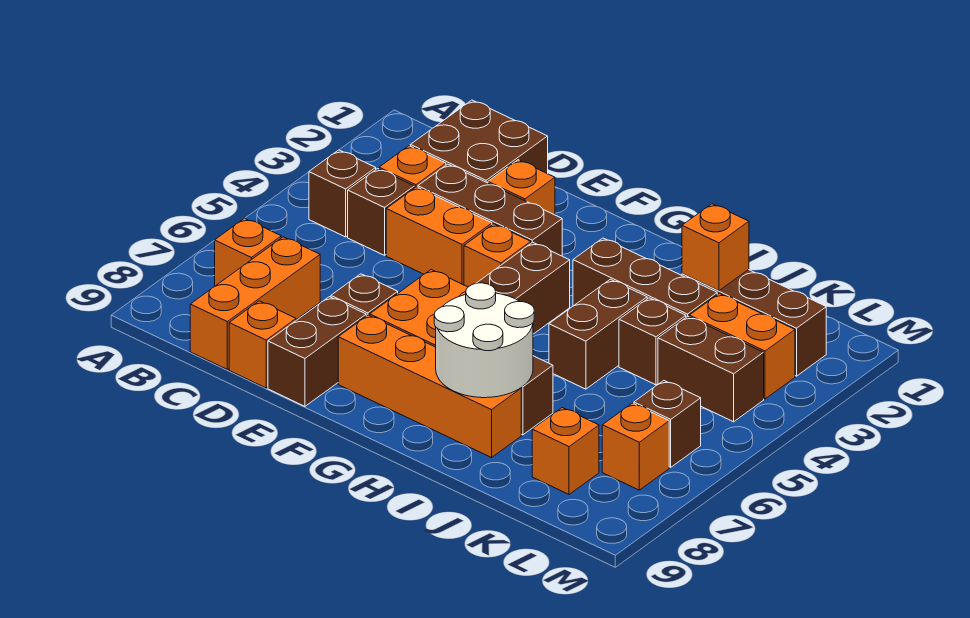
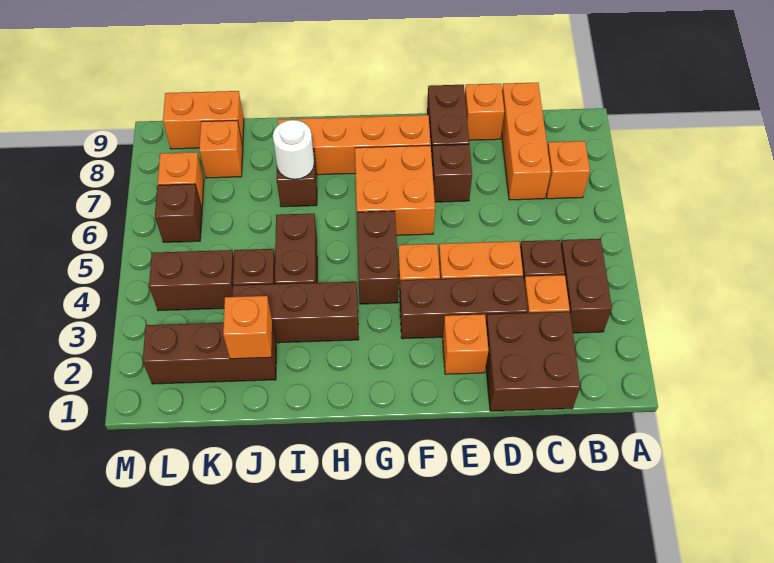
brown 1x1 brick [309,150,376,237] -> brown 1x2 brick [561,239,612,333]
white 2x2 round brick [434,283,534,398] -> white 1x1 round brick [273,120,314,179]
orange 1x2 brick [689,293,795,399] -> orange 1x2 brick moved to [163,91,244,149]

